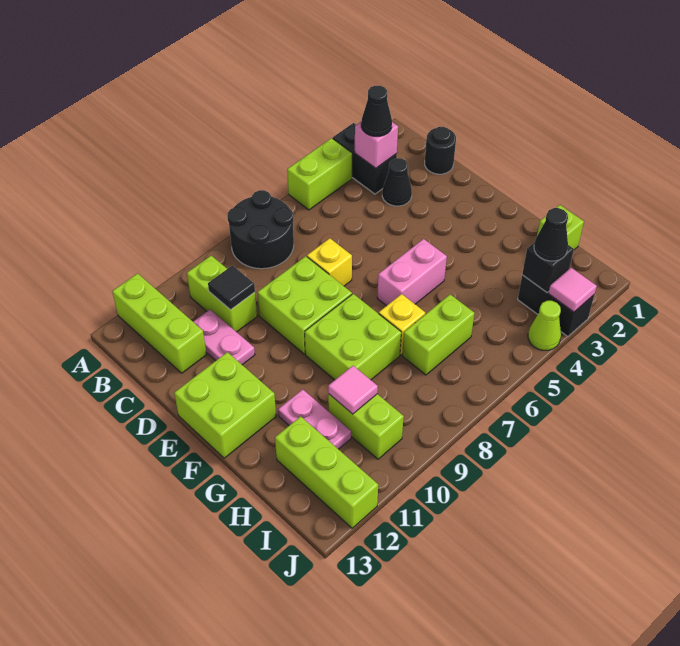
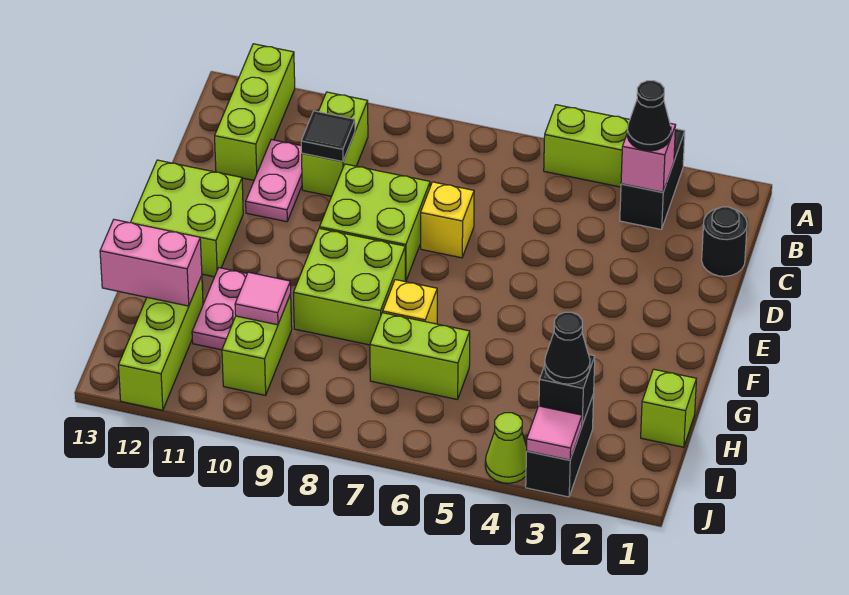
black 2x2 round brick [228,190,294,269] -> none
black 1x1 cone [382,158,412,206] -> none
pink 1x2 brick [377,239,447,306] -> pink 1x2 brick moved to [100,220,202,306]

